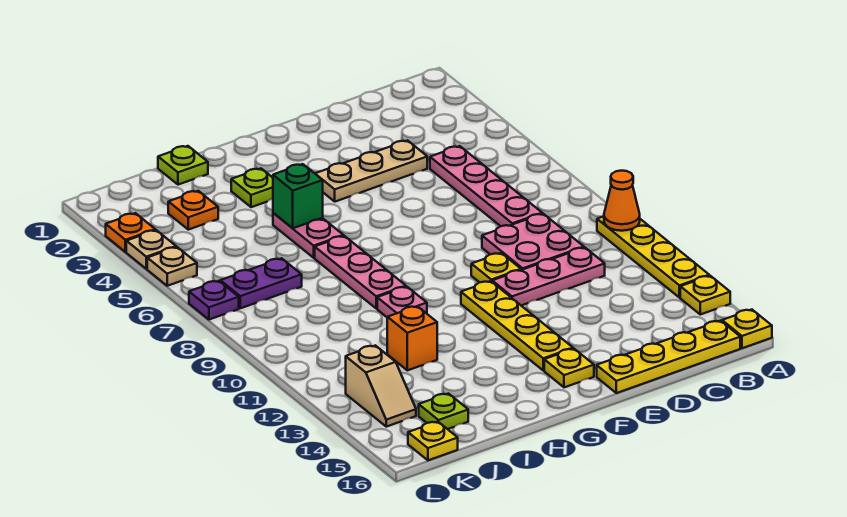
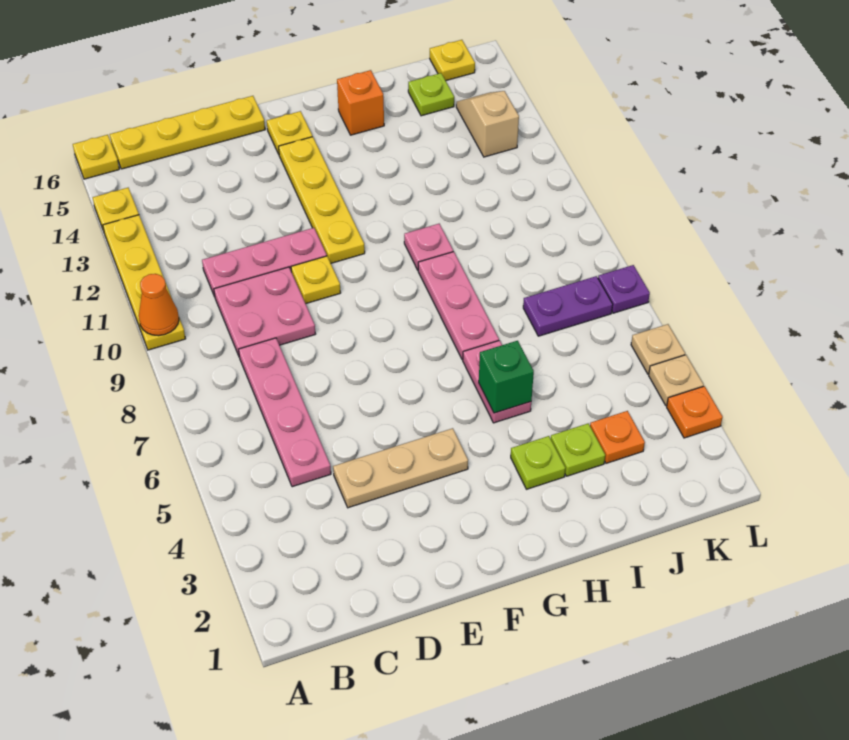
lime 1x1 plate [158,146,208,185] -> lime 1x1 plate moved to [551,423,605,476]
orange 1x1 brick [387,306,437,370] -> orange 1x1 brick moved to [337,70,384,135]

